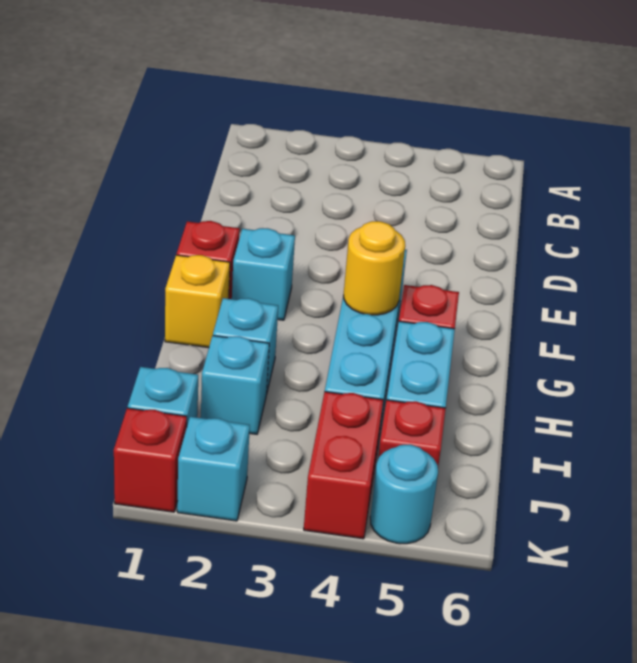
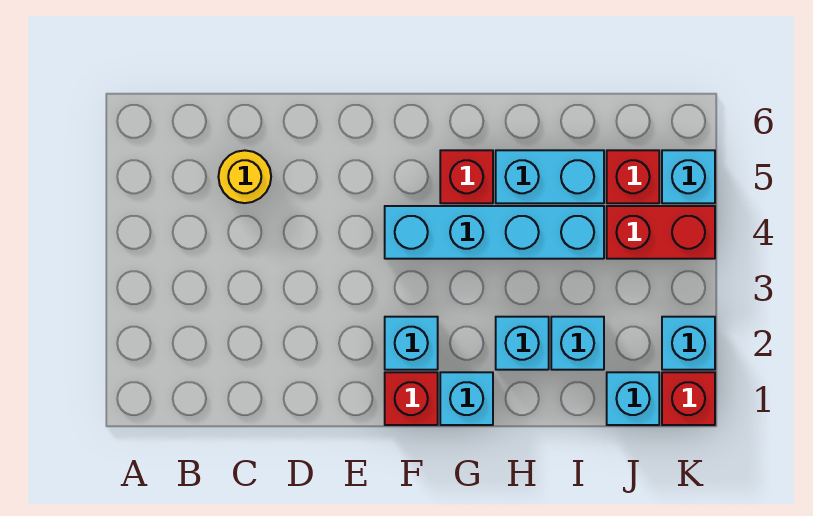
yellow 1x1 brick [165,255,230,348] -> cyan 1x1 brick [440,372,493,425]
yellow 1x1 round brick [344,221,405,315] -> yellow 1x1 round brick moved to [218,150,271,203]
cyan 1x1 round brick [370,444,438,544] -> cyan 1x1 brick [662,150,715,203]

